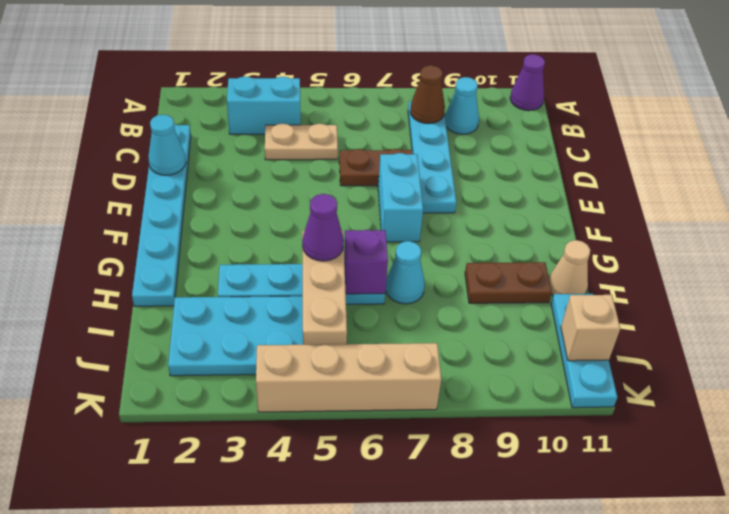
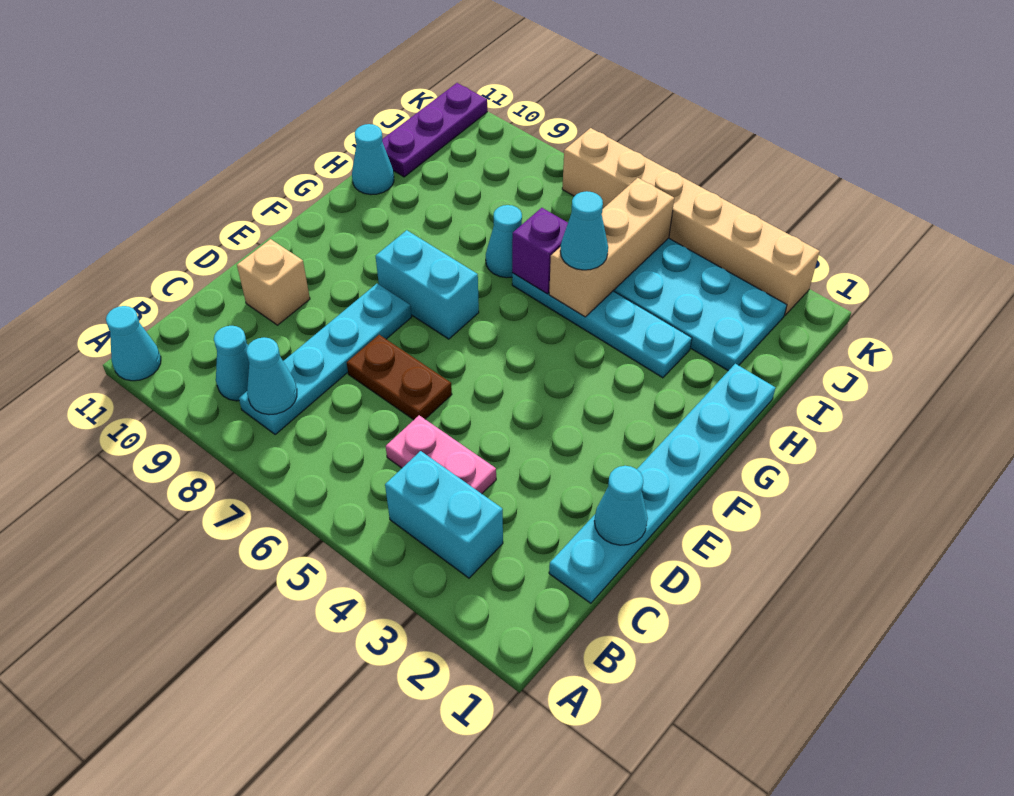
purple 1x1 cone [510,54,545,111] -> cyan 1x1 cone [106,306,161,381]
brown 1x1 cone [410,65,445,124] -> cyan 1x1 cone [246,337,297,415]
tan 1x2 plate [265,124,338,160] -> pink 1x2 plate [386,415,496,494]
cyan 1x2 brick [378,153,423,242] -> cyan 1x2 brick turned to [376,230,479,339]
purple 1x1 cone [302,194,344,261] -> cyan 1x1 cone [560,191,608,270]
brown 1x2 plate [465,262,552,303] -> none
tan 1x1 cone [549,240,590,296] -> cyan 1x1 cone [352,124,394,195]
cyan 1x3 plate [551,294,617,408] -> purple 1x3 plate [382,83,487,177]
tan 1x1 brick [561,295,620,361] -> tan 1x1 brick moved to [237,239,310,325]
tan 1x4 brick [256,343,441,412] -> tan 1x6 brick [562,128,820,315]

